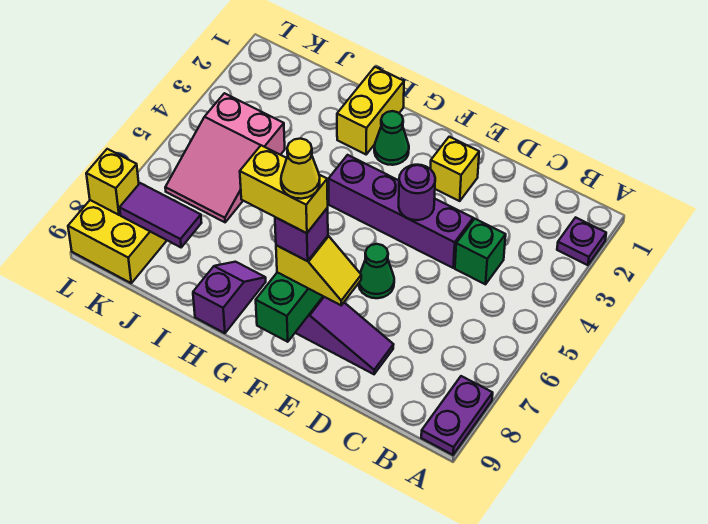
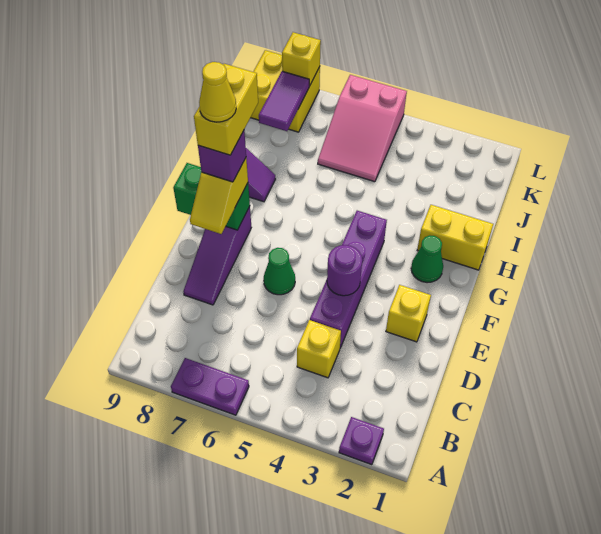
purple 1x2 plate [421,376,493,455] -> purple 1x2 plate moved to [171,358,249,415]
green 1x1 brick [455,219,506,284] -> yellow 1x1 brick [297,320,341,378]
pink 2x3 slope [165,93,285,222] -> pink 2x3 slope turned to [318,75,407,182]

